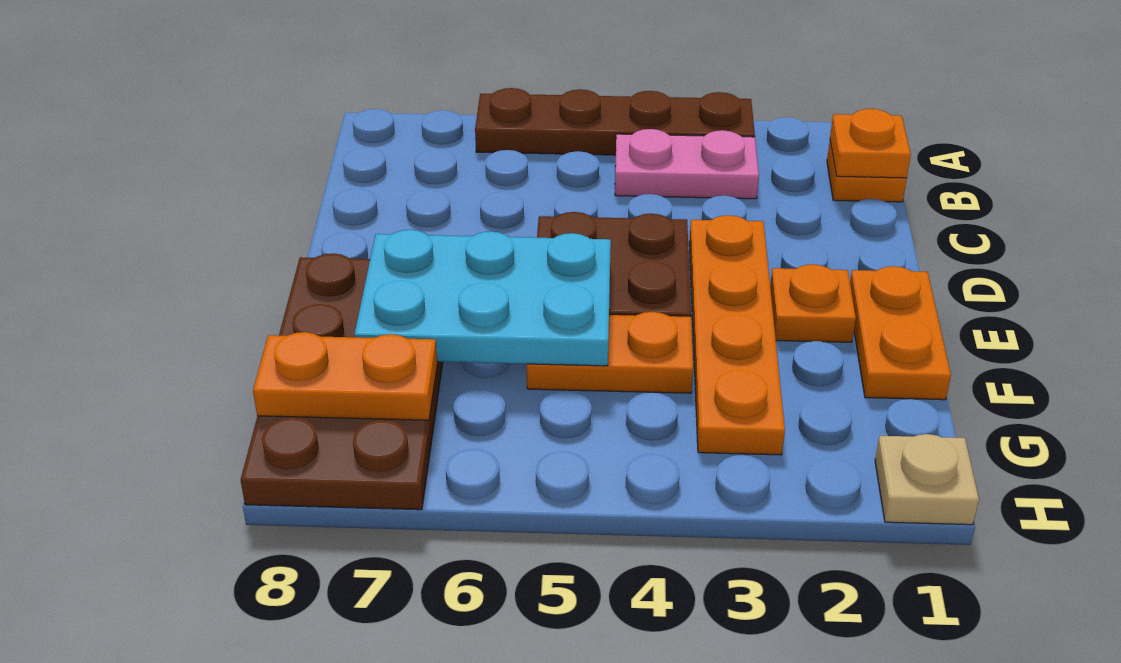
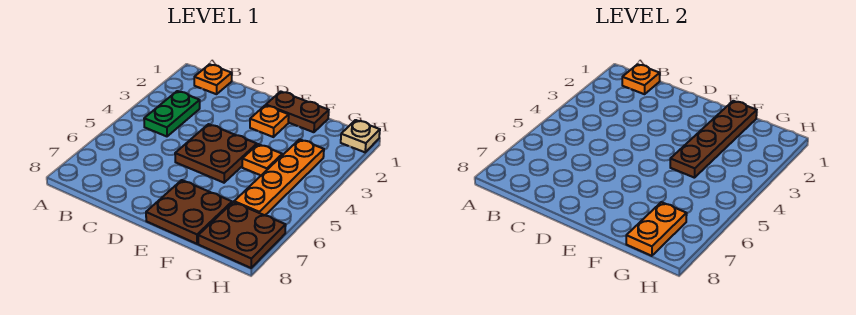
brown 1x4 plate [475,88,755,155] -> brown 1x4 plate moved to [670,101,757,178]
pink 1x2 plate [615,129,759,199] -> green 1x2 plate [144,91,200,136]
orange 1x4 plate [689,215,785,455] -> orange 1x4 plate turned to [234,139,324,215]
orange 1x2 plate [850,266,951,400] -> brown 1x2 plate [266,91,329,132]
cyan 2x3 plate [354,230,611,366] -> none
orange 1x2 plate [527,312,693,393] -> orange 1x1 plate [242,144,282,175]

